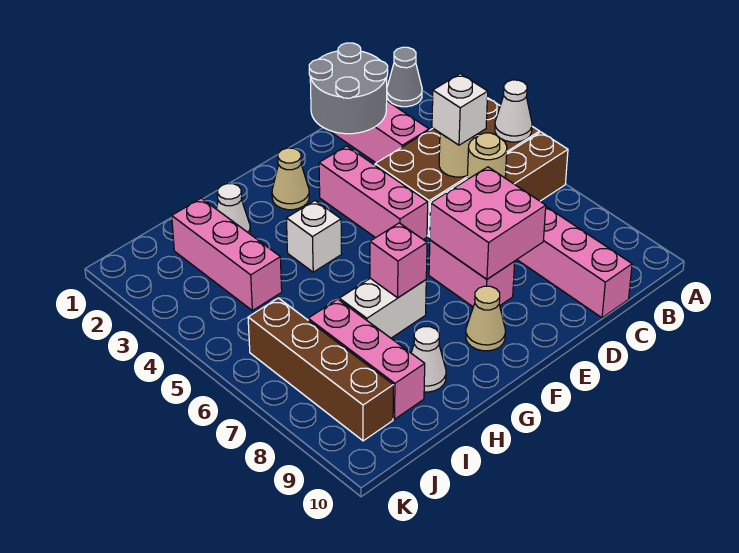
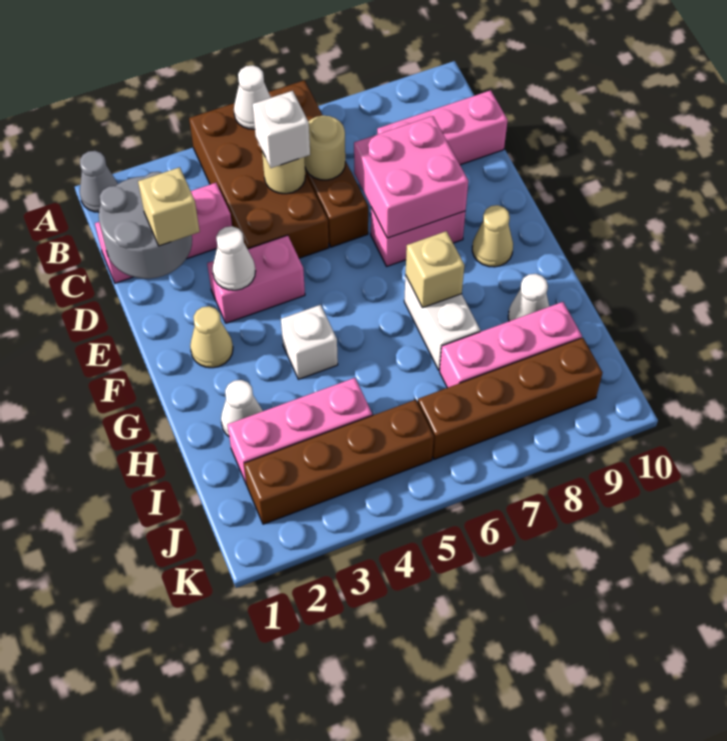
none -> tan 1x1 brick [138,167,200,246]
pink 1x3 brick [319,146,428,239] -> pink 1x2 brick [207,235,305,323]
none -> white 1x1 cone [212,226,255,290]
pink 1x1 brick [370,223,427,298] -> tan 1x1 brick [406,231,464,308]
none -> brown 1x4 brick [244,400,434,524]

